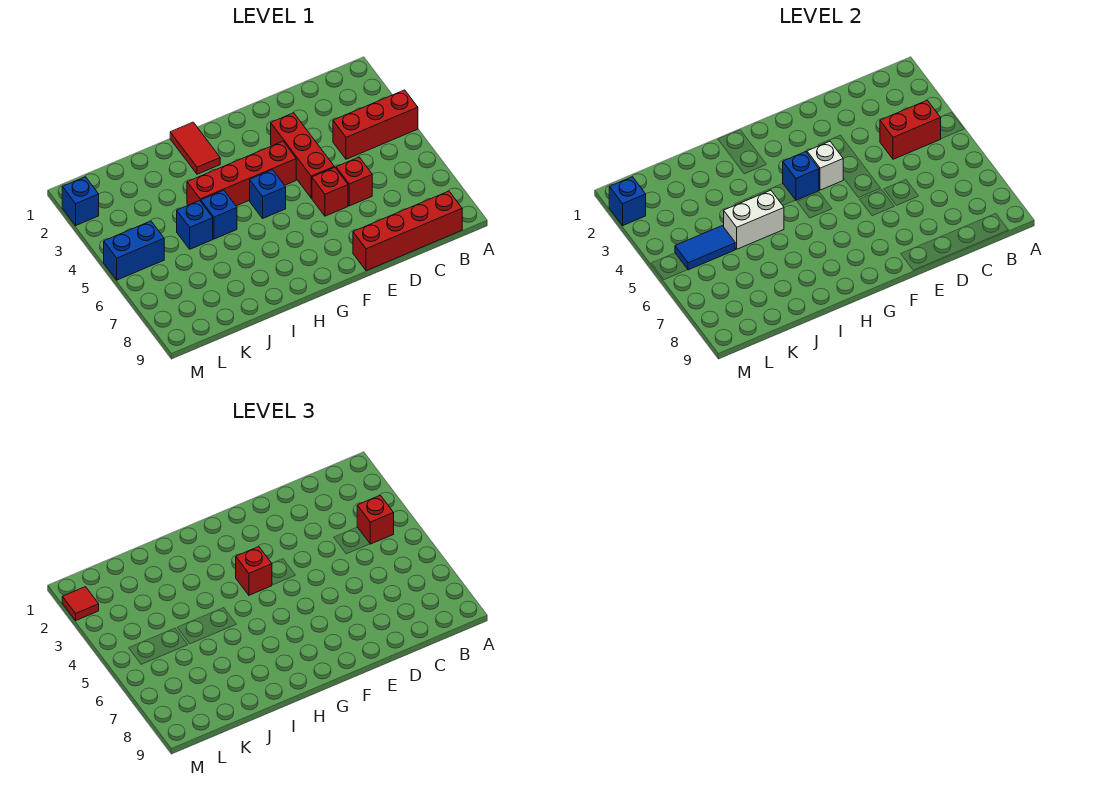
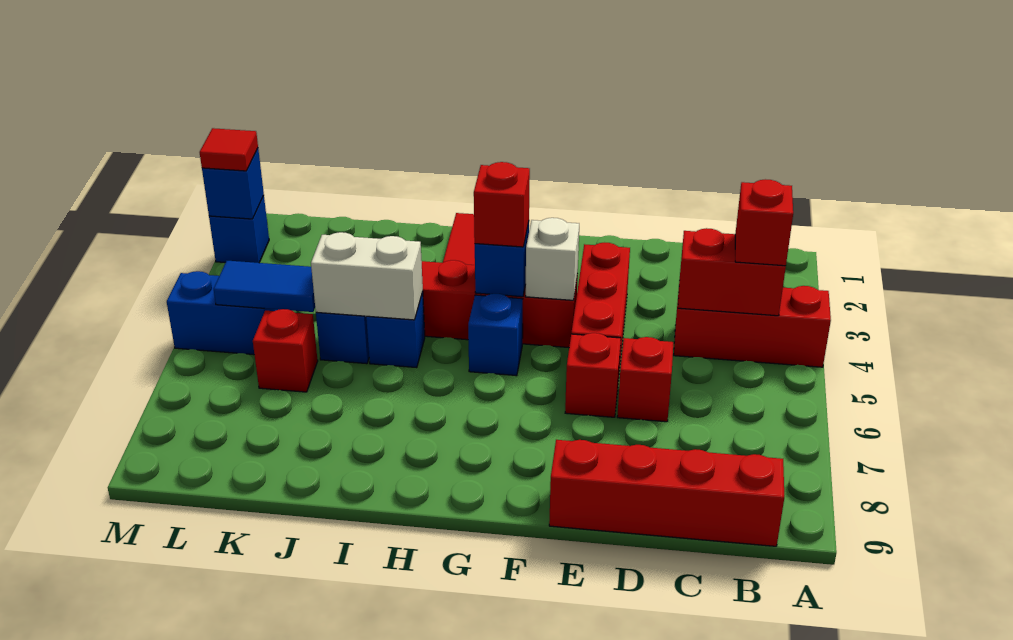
none -> red 1x1 brick [253,309,318,392]

